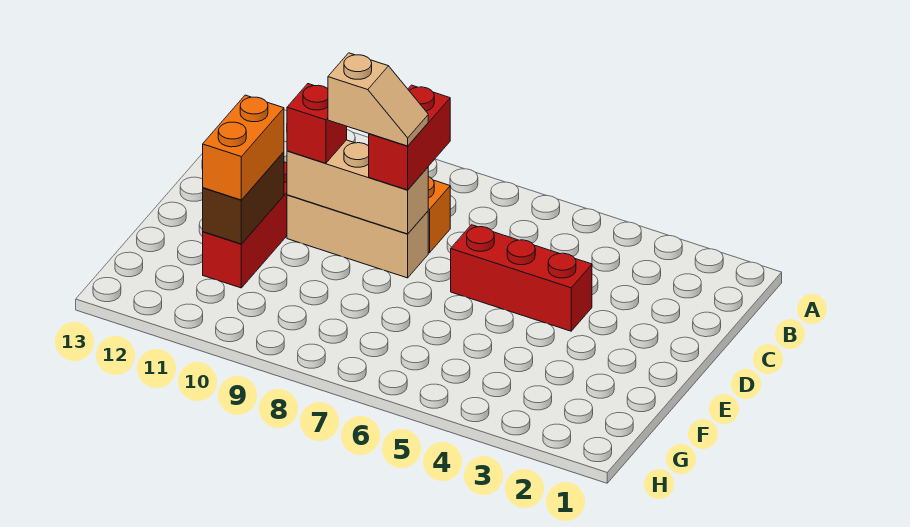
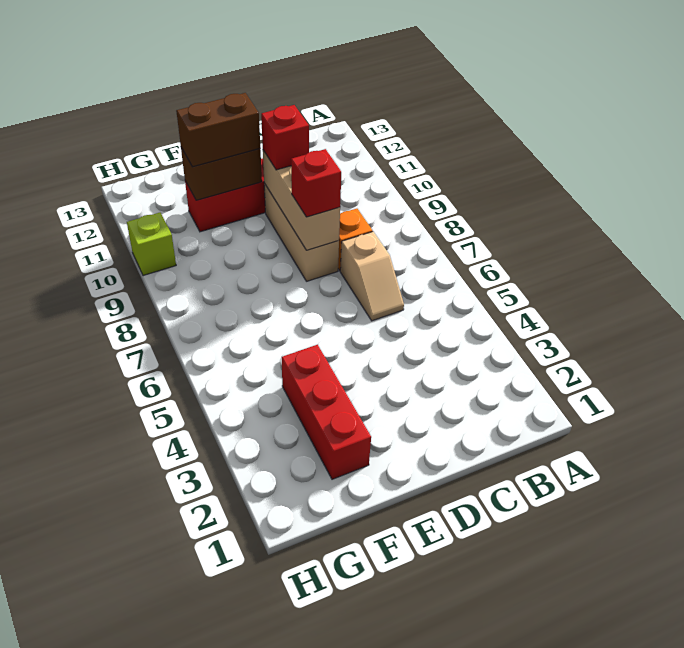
red 1x2 brick [369,85,450,190] -> red 1x1 brick [291,149,341,217]
red 1x3 brick [451,225,592,331] -> red 1x3 brick moved to [282,345,371,479]
tan 1x2 slope [328,53,428,146] -> tan 1x2 slope moved to [340,232,404,321]
orange 1x2 brick [203,95,284,200] -> brown 1x2 brick [176,93,260,167]
none -> lime 1x1 brick [127,213,176,276]

